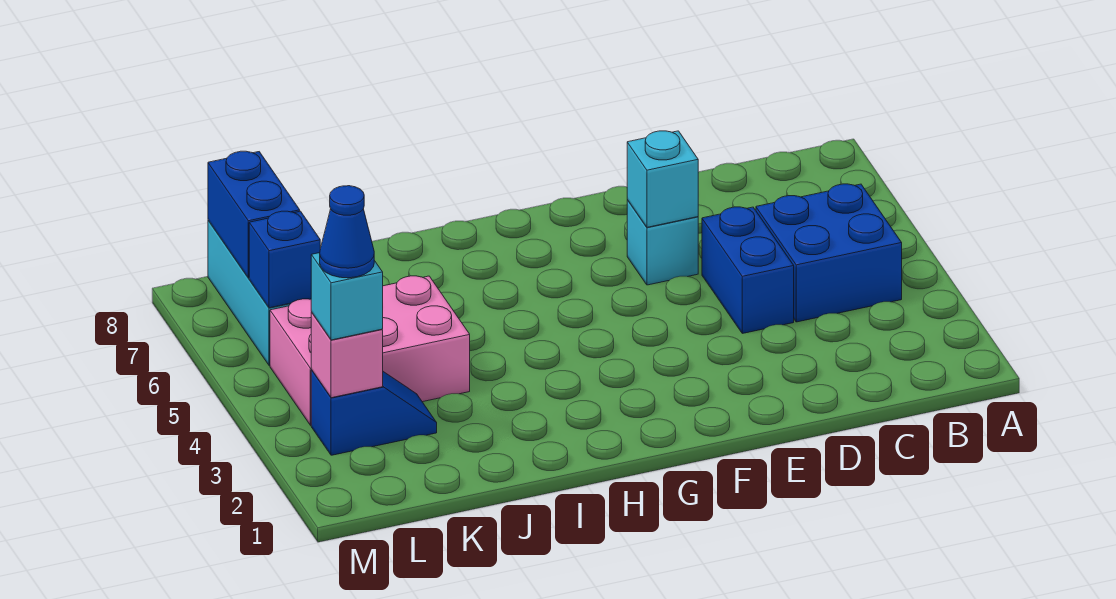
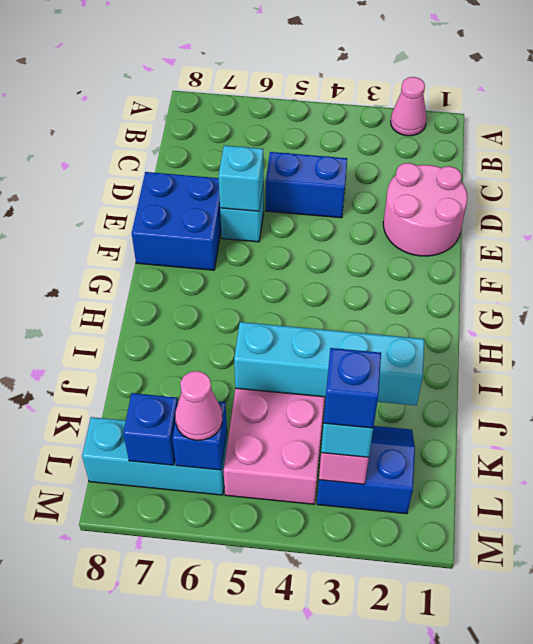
none -> pink 1x1 cone [391,77,427,136]
blue 2x2 brick [756,184,902,322] -> blue 2x2 brick moved to [132,172,221,270]
none -> pink 2x2 round brick [383,163,467,256]
none -> cyan 1x4 brick [234,322,424,406]
blue 1x2 slope [311,370,437,455] -> blue 2x2 slope [317,426,415,514]
blue 1x1 cone [320,186,374,278] -> blue 1x1 brick [324,348,381,428]
none -> pink 1x1 cone [175,371,222,440]
blue 1x2 brick [208,151,300,278] -> blue 1x1 brick [123,393,178,465]

